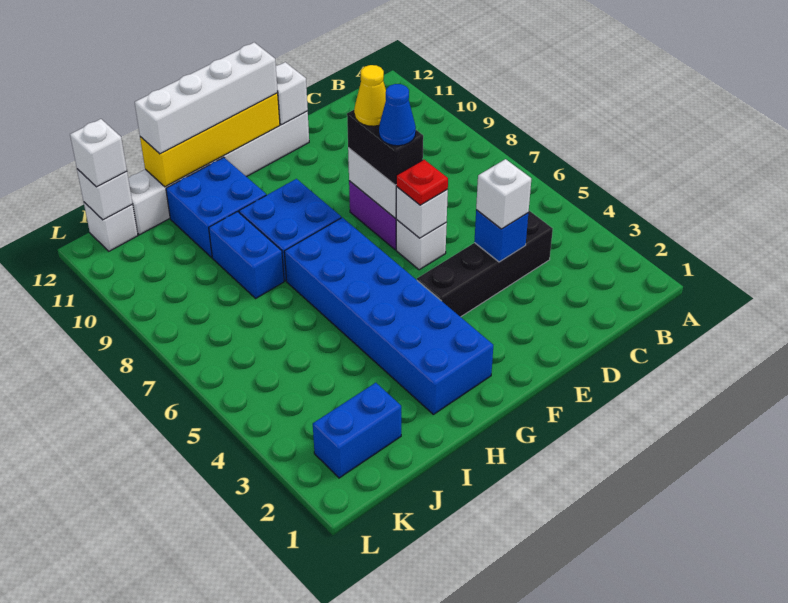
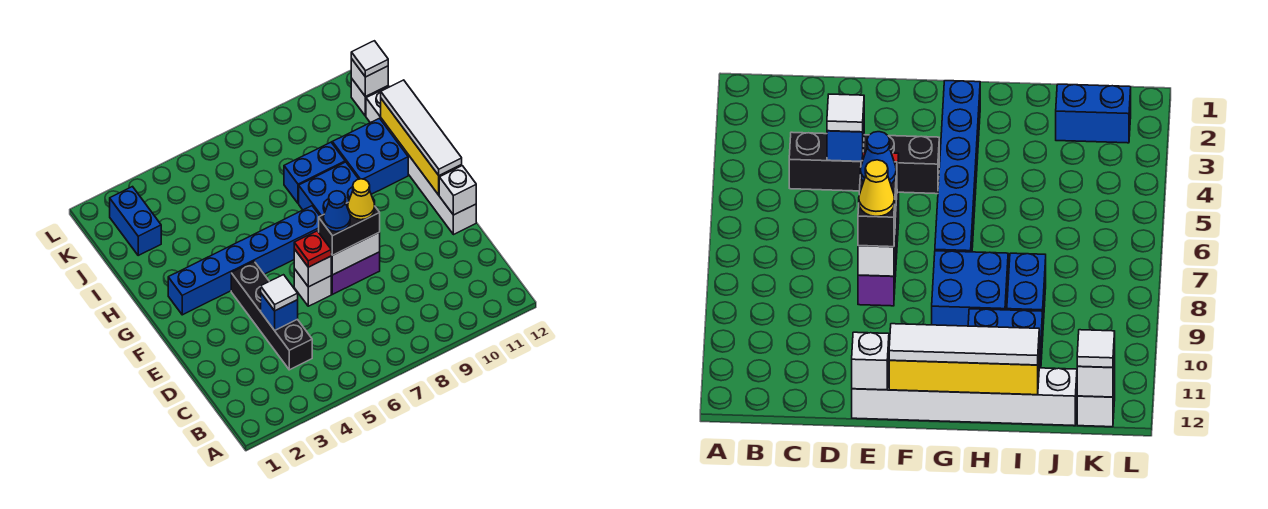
white 1x1 brick [476,159,531,229] -> white 1x1 tile [261,275,298,311]
white 1x4 brick [135,42,278,154] -> white 1x4 tile [381,80,462,175]
blue 2x6 brick [284,218,493,414] -> blue 1x6 brick [168,206,320,315]
white 1x1 brick [70,119,127,187] -> white 1x1 tile [351,41,388,77]

